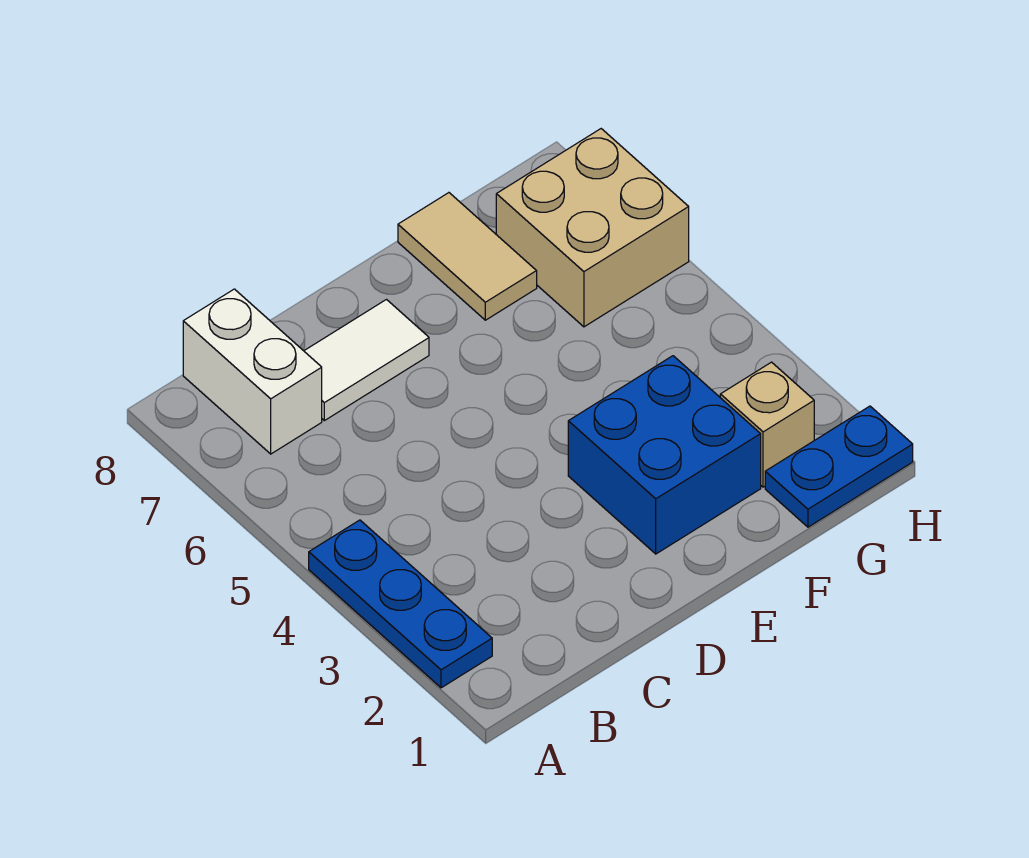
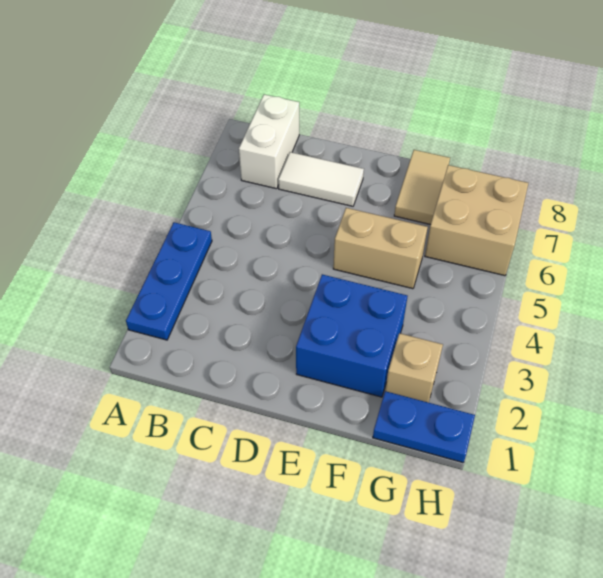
none -> tan 1x2 brick [333,208,428,289]

